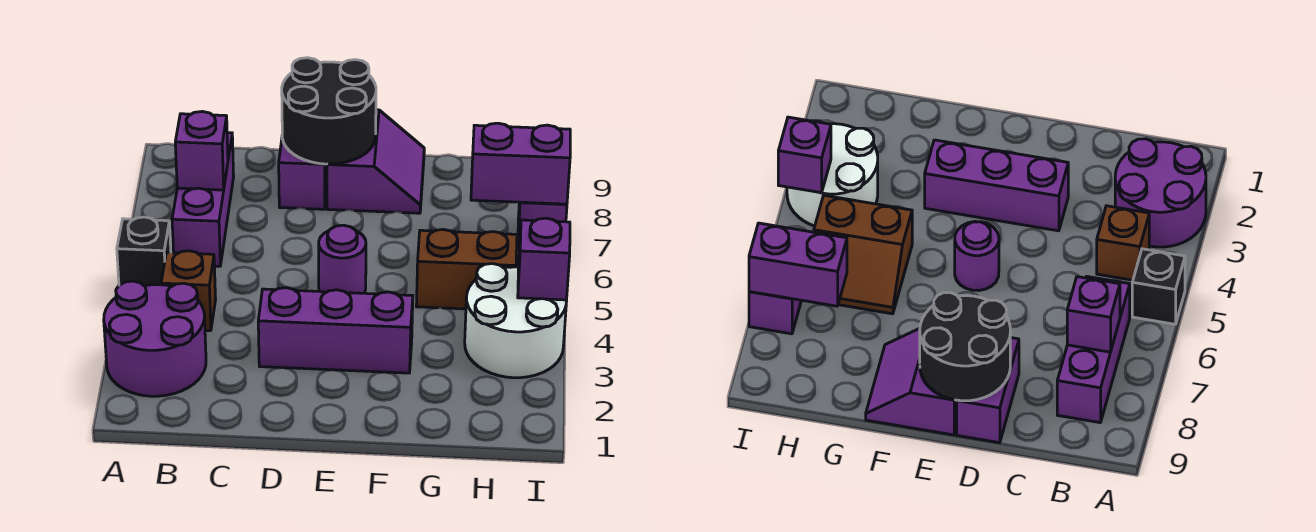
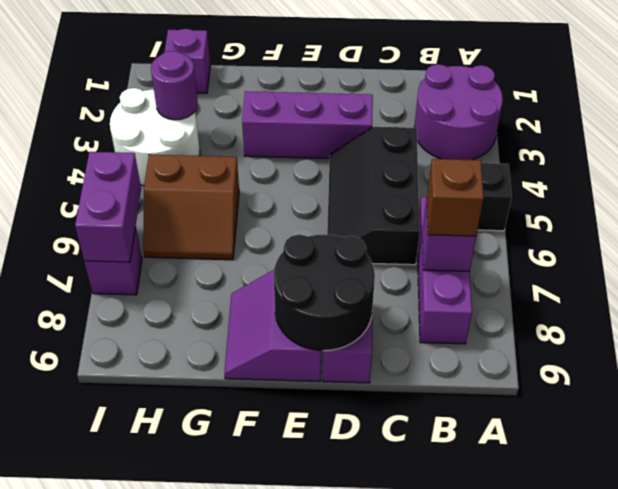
brown 1x1 brick [161,251,216,331] -> brown 1x1 brick moved to [427,159,484,236]
none -> black 2x3 slope [327,127,420,265]
purple 1x1 round brick [319,225,366,293] -> purple 1x1 round brick moved to [151,51,198,120]
purple 1x2 brick [471,123,570,204] -> purple 1x2 brick turned to [75,152,141,262]
purple 1x1 brick [518,218,570,300] -> purple 1x1 brick moved to [164,29,210,93]

